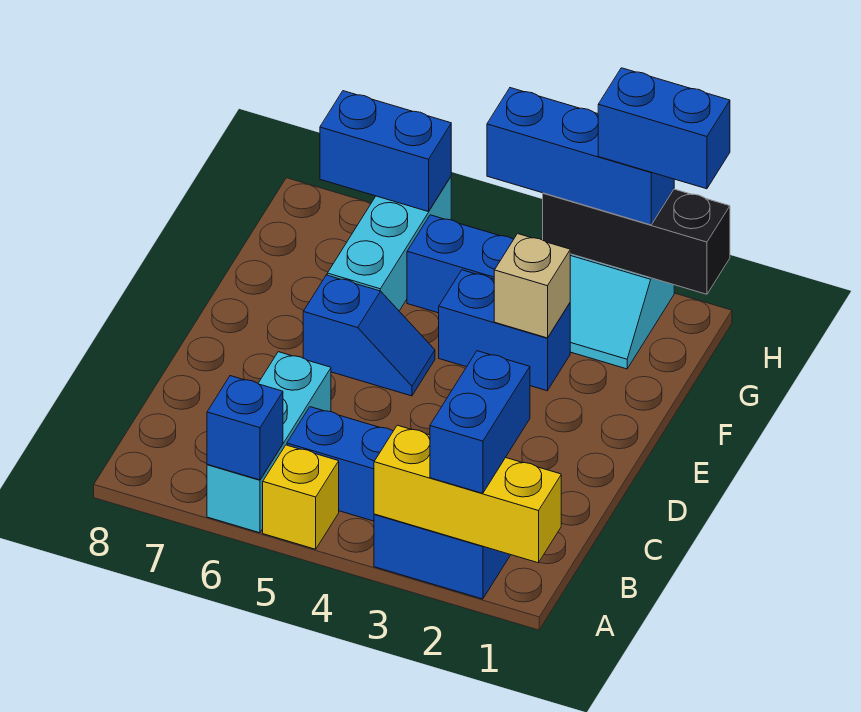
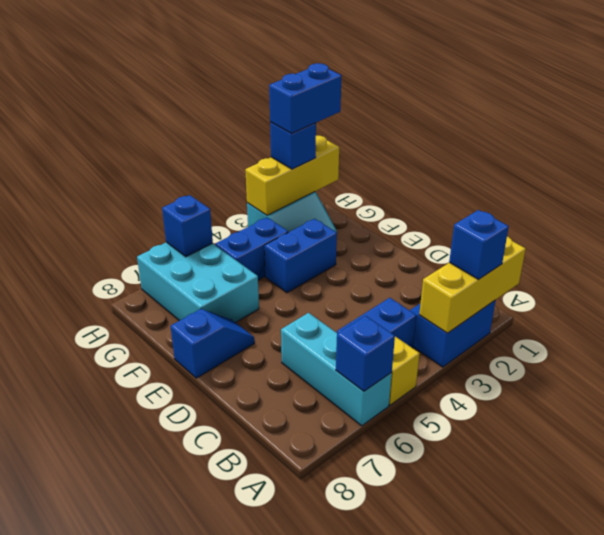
blue 1x2 brick [430,351,530,493] -> blue 1x1 brick [449,210,509,279]
blue 1x2 slope [303,275,435,396] -> blue 1x2 slope moved to [171,309,255,378]
tan 1x1 brick [494,234,570,338] -> none
cyan 1x3 brick [327,177,451,311] -> cyan 2x3 brick [137,242,259,323]
black 1x3 brick [543,189,730,294] -> yellow 1x3 brick [245,136,339,215]
blue 1x3 brick [487,88,674,225] -> blue 1x1 brick [270,122,316,169]
blue 1x2 brick [320,91,451,212] -> blue 1x1 brick [162,195,213,257]

